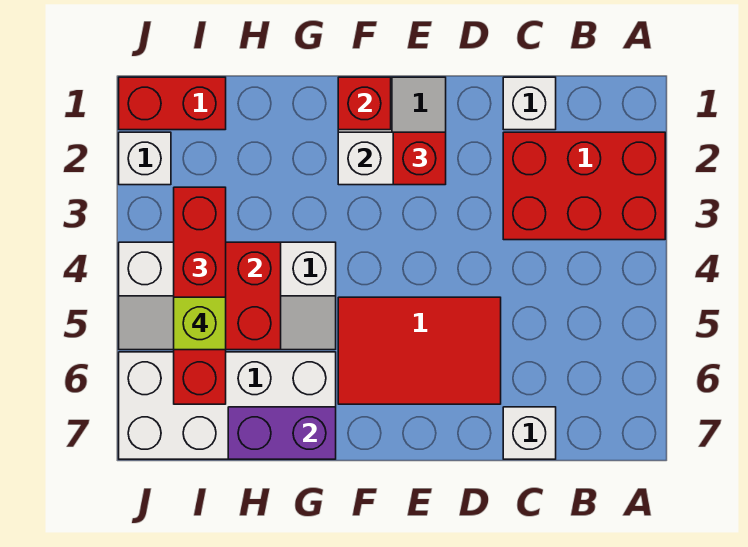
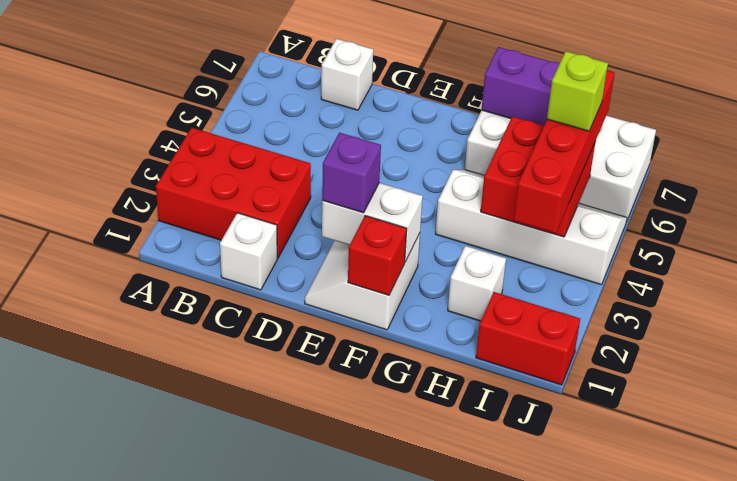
red 2x3 tile [338,297,501,404] -> none
red 1x1 brick [393,132,446,185] -> purple 1x1 brick [322,133,381,213]
white 1x1 brick [119,132,171,185] -> white 1x1 brick moved to [448,246,506,321]

